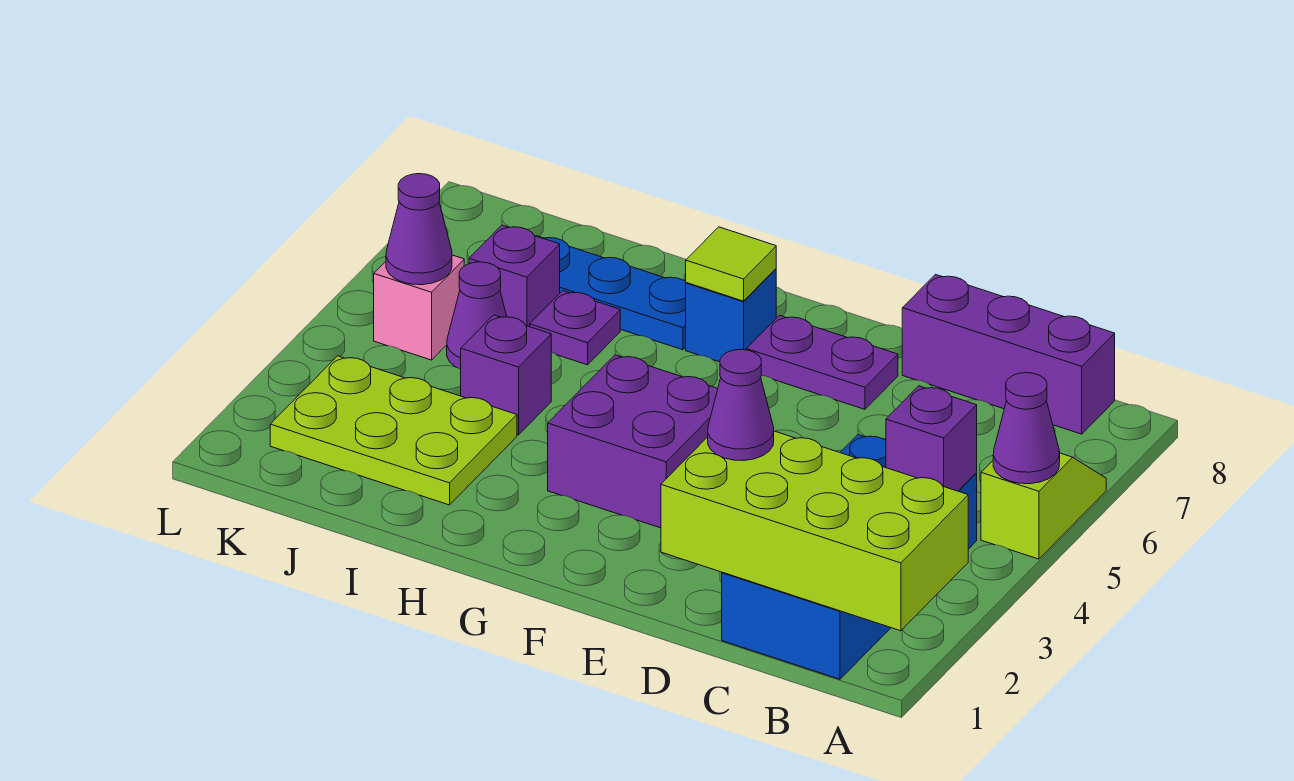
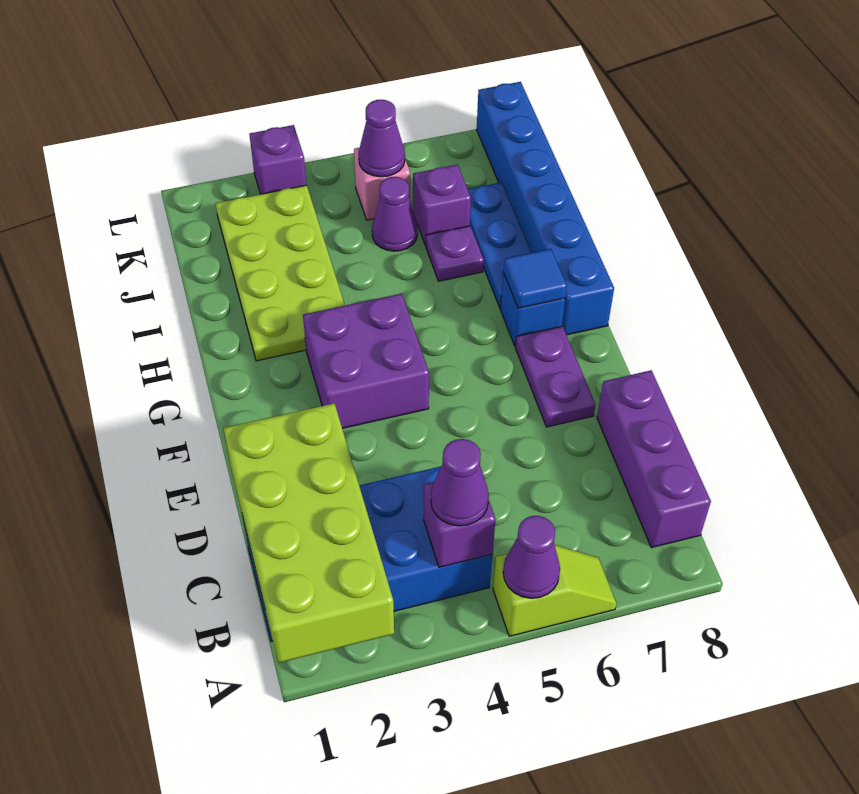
purple 1x1 cone [708,350,774,461] -> purple 1x1 cone moved to [431,439,489,526]
lime 1x1 tile [686,227,776,301] -> blue 1x1 tile [503,249,567,308]
none -> blue 1x6 brick [477,82,614,335]
lime 2x3 plate [270,356,517,505] -> lime 2x4 plate [216,185,345,361]
purple 1x1 brick [461,315,551,435] -> purple 1x1 brick moved to [249,125,306,194]

